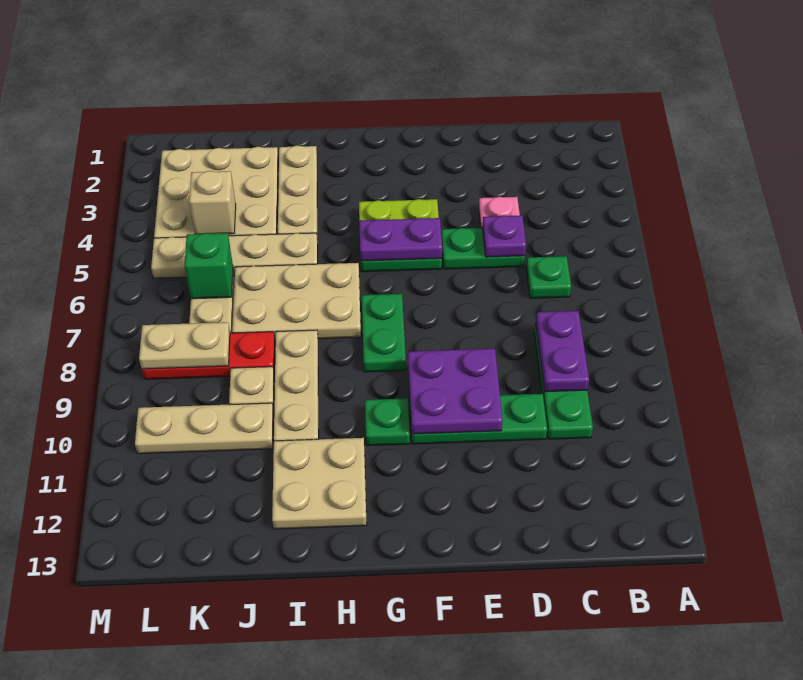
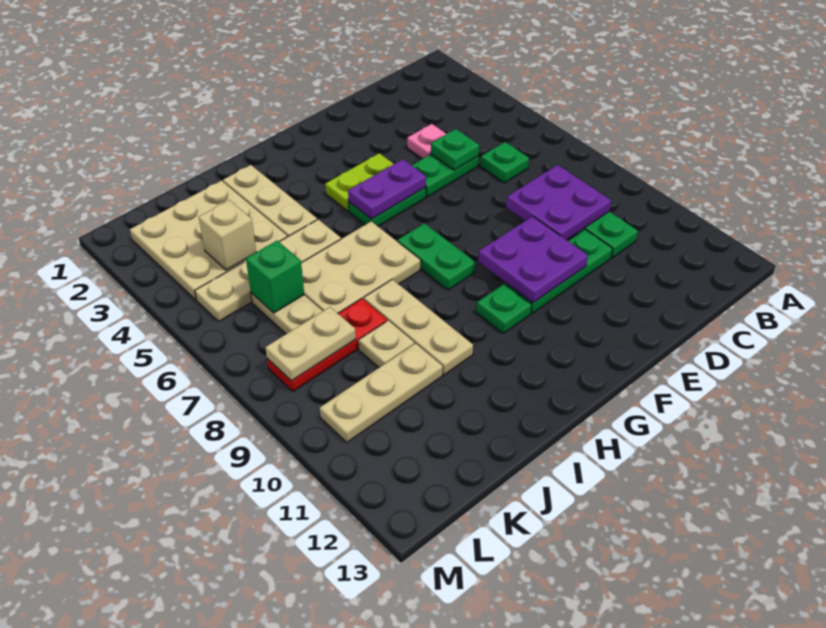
purple 1x2 plate [536,311,589,392] -> purple 2x2 plate [506,165,611,240]
purple 1x1 plate [482,215,526,257] -> green 1x1 plate [431,129,479,170]
tan 2x2 plate [272,438,367,529] -> none

